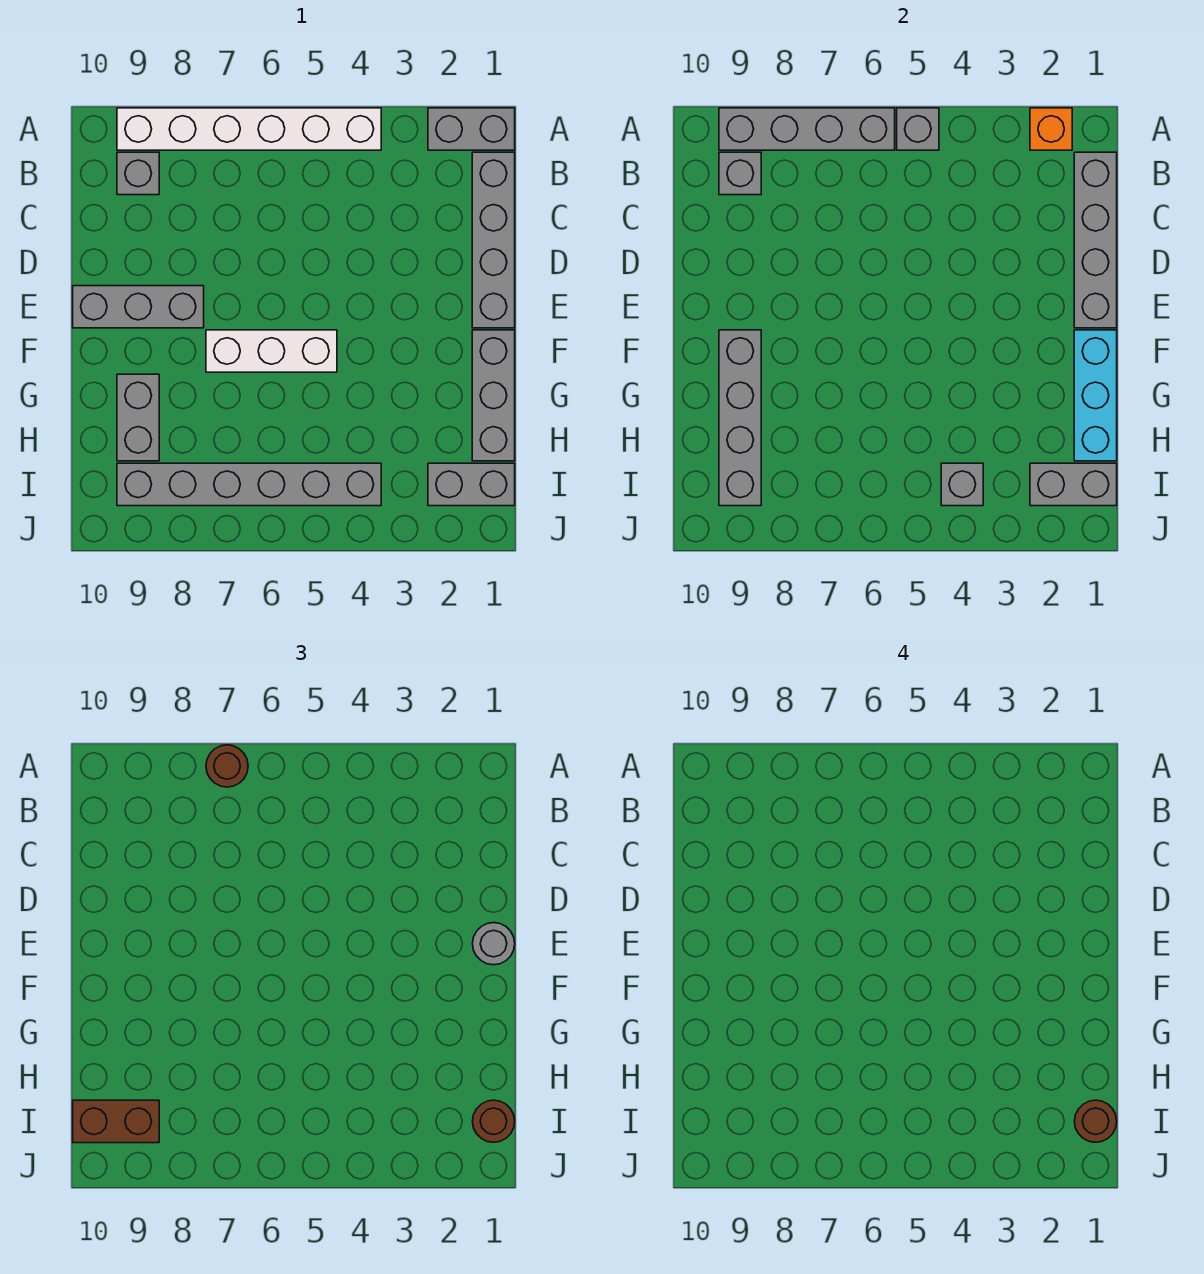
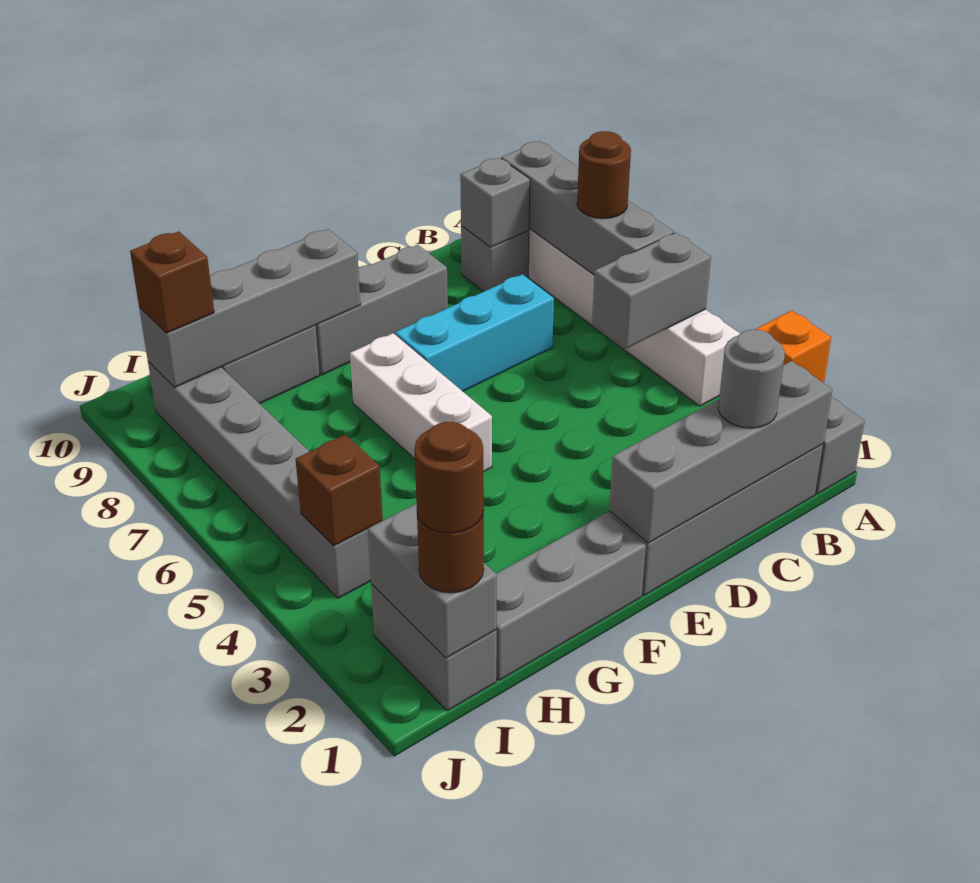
grey 1x1 brick [897,108,939,150] -> grey 1x2 brick [592,233,711,349]
grey 1x1 round brick [472,923,515,965] -> grey 1x1 round brick moved to [718,330,785,428]
grey 1x3 brick [73,286,204,328] -> grey 1x3 brick turned to [315,245,448,375]
cyan 1x3 brick [1074,330,1117,461] -> cyan 1x3 brick moved to [395,274,554,391]
grey 1x1 brick [941,463,983,506] -> brown 1x1 brick [296,435,383,546]
brown 1x2 brick [73,1100,159,1143] -> brown 1x1 brick [130,231,214,333]

